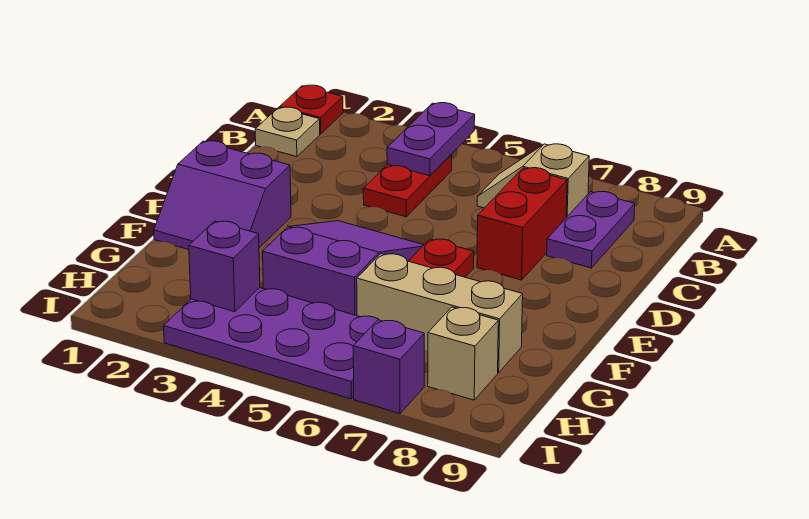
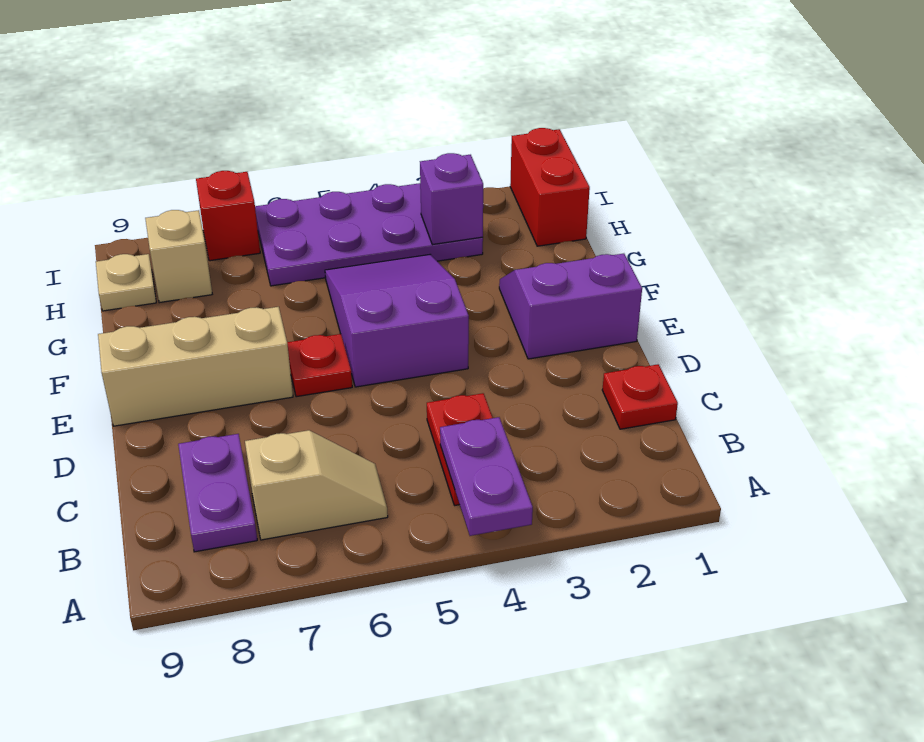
red 1x1 plate [279,85,343,134] -> red 1x1 plate moved to [602,364,678,429]
tan 1x1 plate [255,107,320,157] -> tan 1x1 plate moved to [96,254,156,311]
red 1x2 brick [477,168,567,280] -> red 1x2 brick moved to [510,128,590,246]
purple 2x3 slope [263,221,423,316] -> purple 2x3 slope turned to [325,255,469,387]
tan 1x3 brick [357,254,523,373] -> tan 1x3 brick moved to [98,307,293,426]
purple 1x1 brick [353,320,424,413] -> red 1x1 brick [196,171,260,261]

